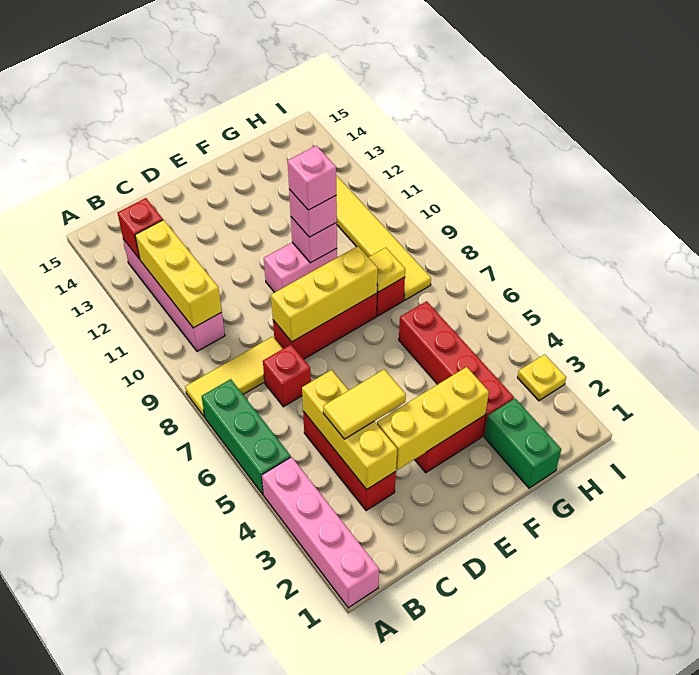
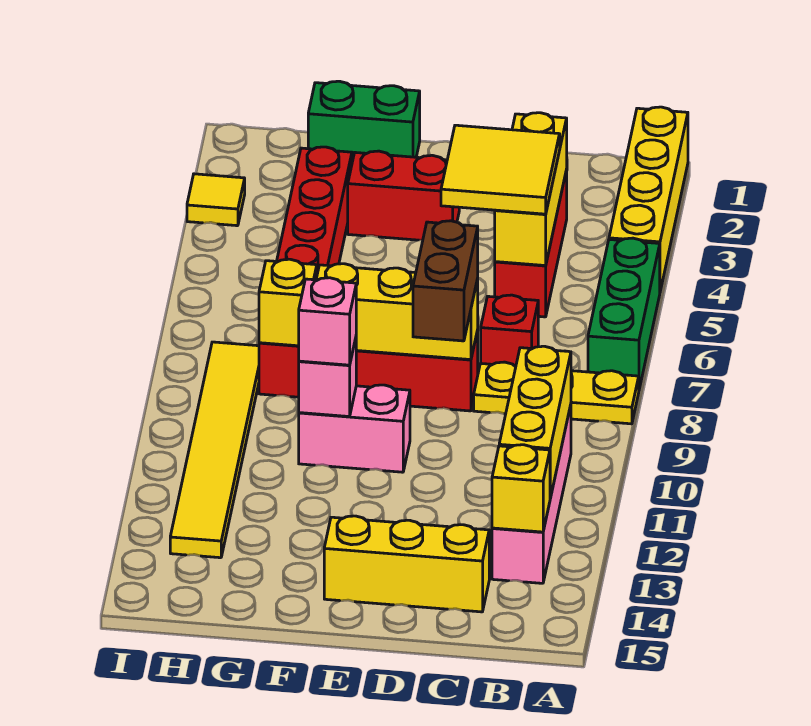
pink 1x4 brick [262,457,379,608] -> yellow 1x4 brick [609,107,688,291]
yellow 1x3 tile [185,337,283,417] -> yellow 1x3 plate [474,362,639,424]
red 1x1 brick [117,198,163,259] -> yellow 1x1 brick [492,445,550,532]
yellow 1x2 tile [323,369,406,439] -> yellow 2x2 tile [441,125,560,214]
yellow 1x3 brick [377,367,489,470] -> yellow 1x3 brick moved to [324,516,489,612]
none -> brown 1x2 brick [413,221,478,341]
pink 1x1 brick [288,146,336,210] -> none
green 1x2 brick [484,399,561,488] -> green 1x2 brick turned to [308,81,420,162]
yellow 1x1 plate [368,248,405,292] -> yellow 1x1 brick [259,259,317,346]
yellow 1x1 plate [517,354,566,401] -> yellow 1x1 tile [187,174,245,226]

